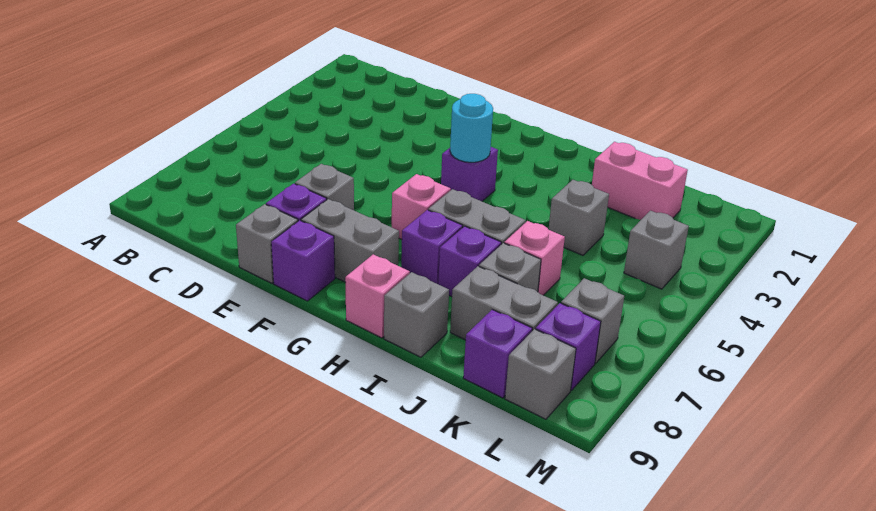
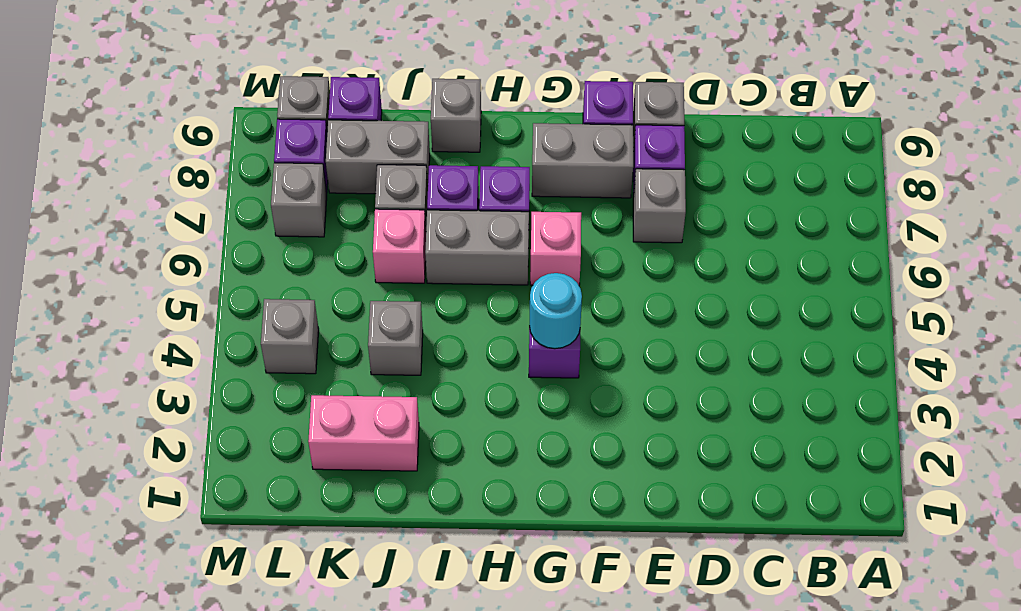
pink 1x1 brick [345,254,410,338] -> none

